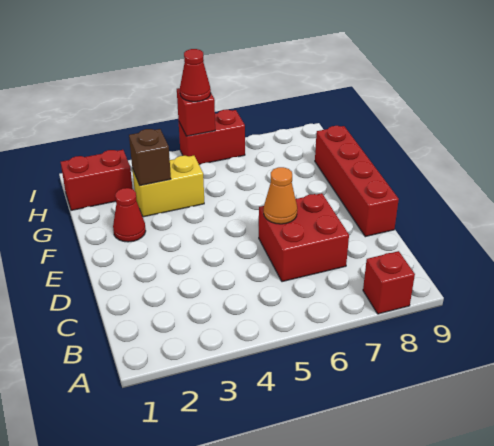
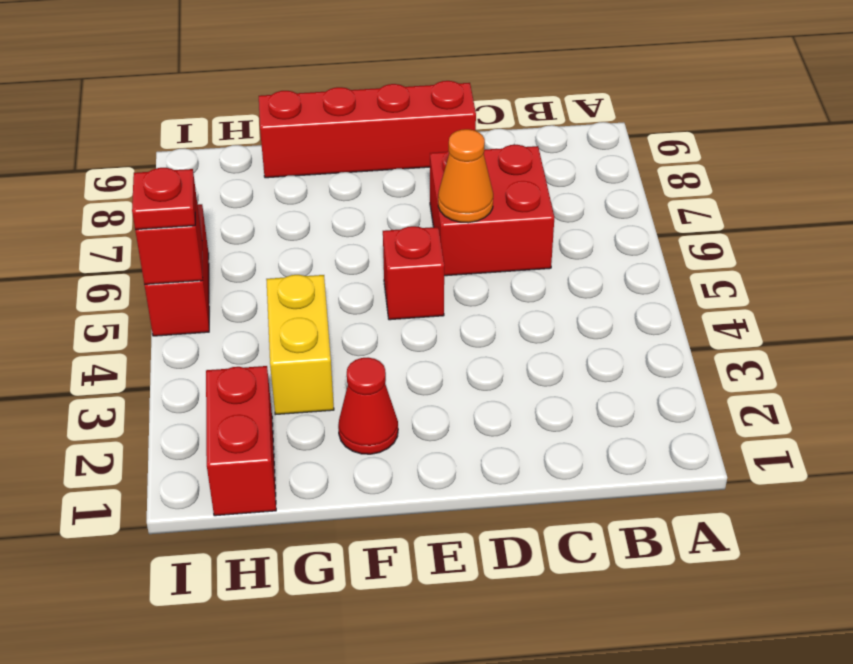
red 1x1 brick [363,251,415,314] -> red 1x1 brick moved to [383,226,444,320]
brown 1x1 brick [129,129,171,186] -> none
red 1x1 cone [180,49,211,102] -> red 1x1 plate [132,168,195,230]

